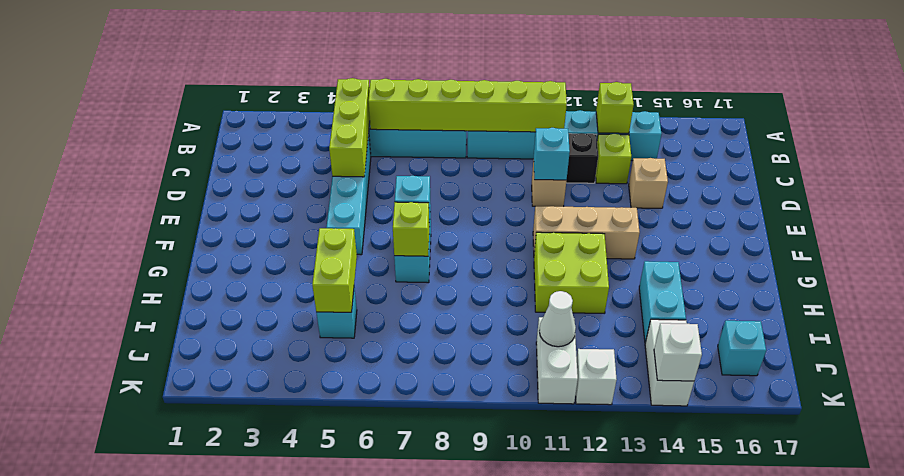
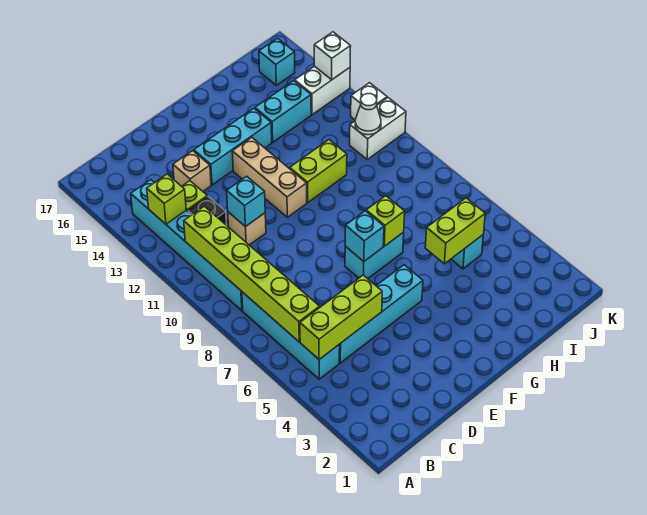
none -> cyan 1x3 brick [194,108,272,185]
lime 2x2 brick [534,232,609,313] -> lime 1x2 brick [290,140,347,203]

